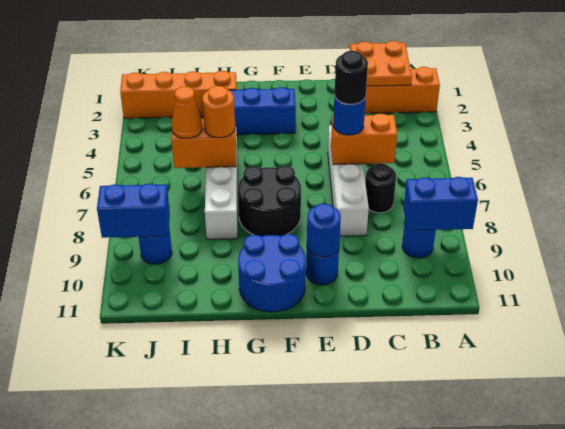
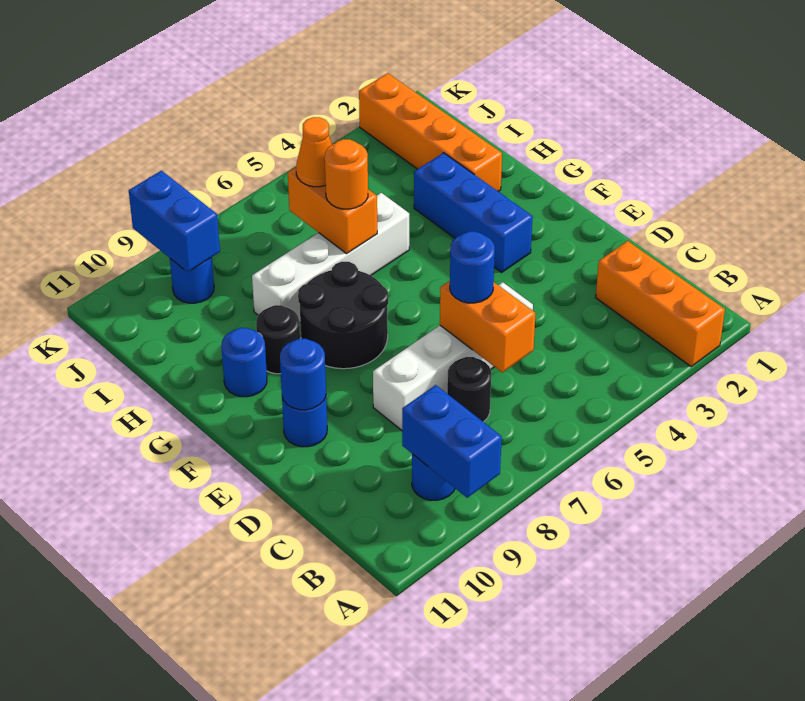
orange 2x2 plate [350,41,412,86] -> none
black 1x1 round brick [334,51,368,104] -> black 1x1 round brick moved to [256,305,300,374]
blue 2x2 round brick [238,234,306,312] -> blue 1x1 round brick [221,328,267,397]

